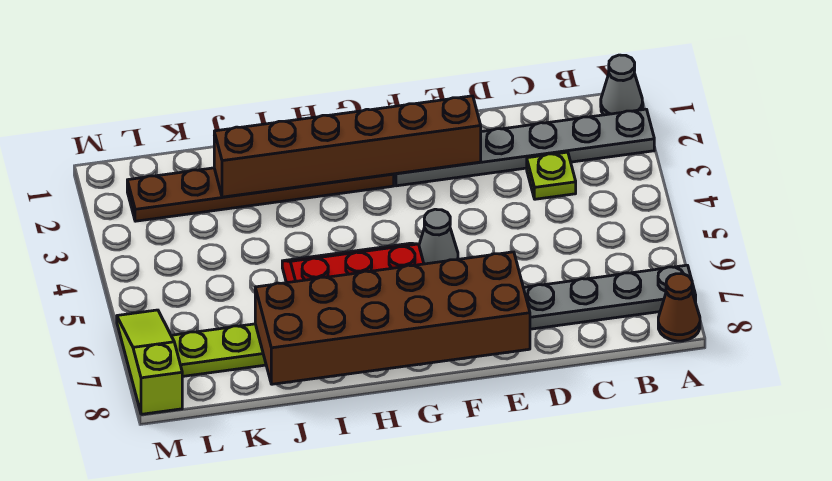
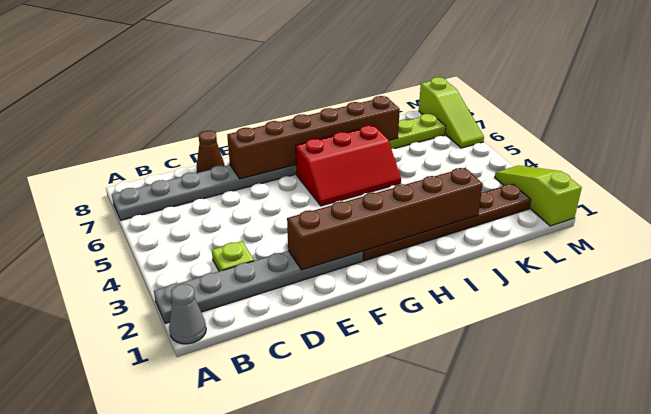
brown 1x1 cone [658,274,700,341] -> brown 1x1 cone moved to [196,131,225,173]
brown 2x6 brick [255,252,530,384] -> brown 1x6 brick [227,96,400,179]
grey 1x1 cone [419,209,458,264] -> none
none -> lime 1x3 slope [495,165,582,226]

